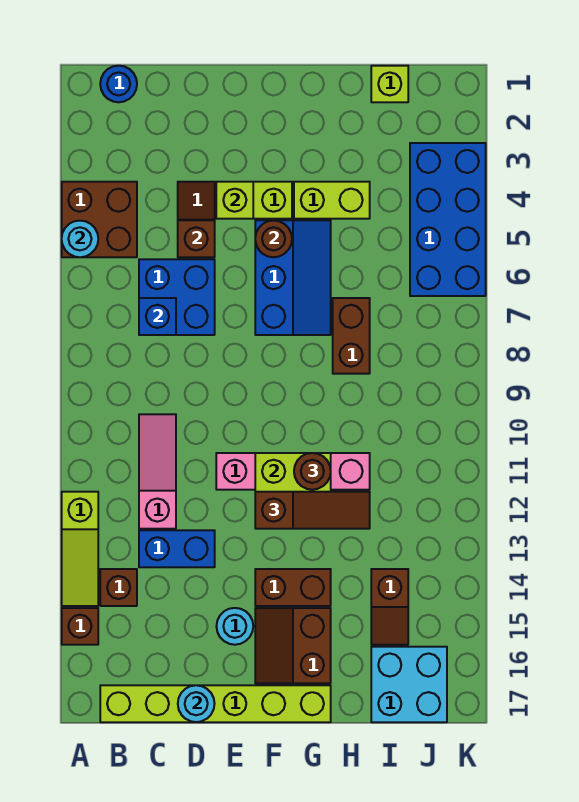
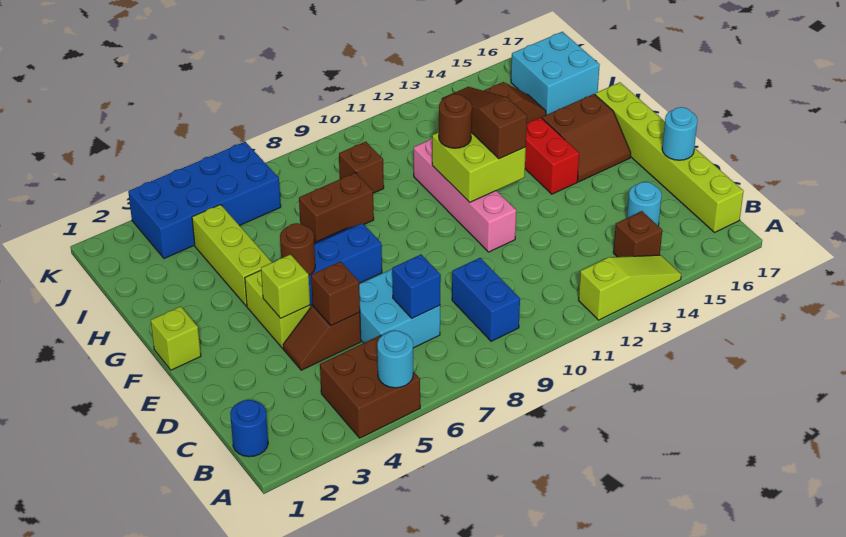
brown 1x1 brick [62,608,98,645] -> brown 1x1 brick moved to [339,142,384,193]
blue 2x2 brick [139,259,215,335] -> cyan 2x2 brick [359,269,440,348]
pink 1x3 slope [139,414,176,529] -> none
blue 1x2 brick [139,530,215,567] -> blue 1x2 brick moved to [452,258,520,341]
cyan 1x1 round brick [216,608,253,645] -> cyan 1x1 round brick moved to [627,182,662,226]
brown 1x2 brick [255,569,331,606] -> red 1x2 brick [525,118,579,194]
lime 1x2 brick [294,182,370,219] -> lime 1x3 brick [192,205,272,306]
lime 1x1 brick [371,66,408,102] -> lime 1x1 brick moved to [151,306,201,370]

